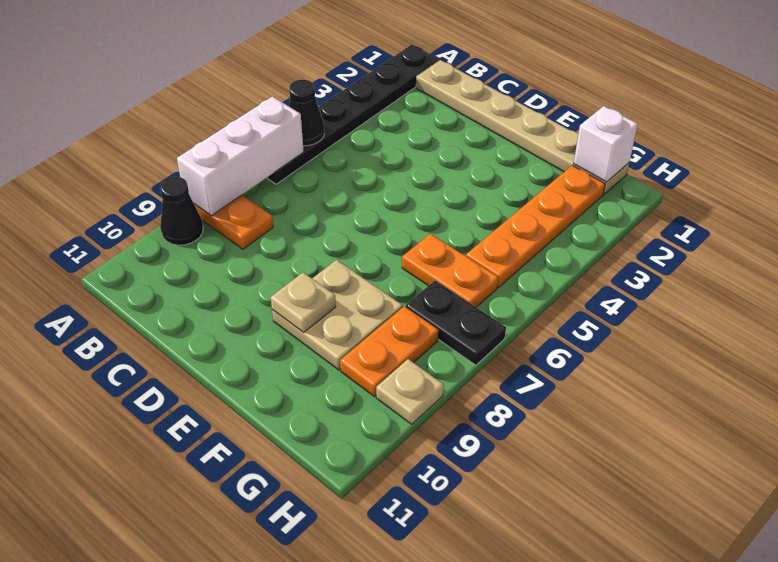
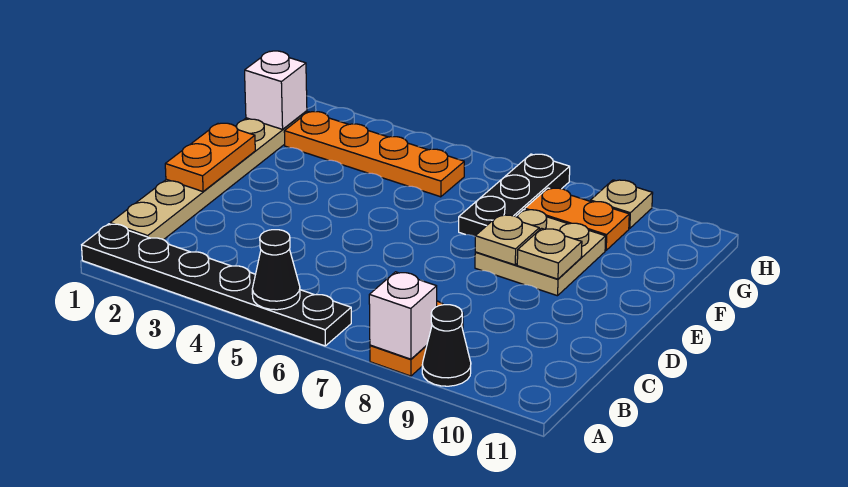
white 1x3 brick [177,97,304,216] -> white 1x1 brick [369,272,437,359]
none -> tan 1x1 plate [475,215,539,265]
orange 1x2 plate [402,234,498,307] -> orange 1x2 plate moved to [165,123,255,192]
black 1x2 plate [406,281,506,365] -> black 1x3 plate [459,154,570,236]

